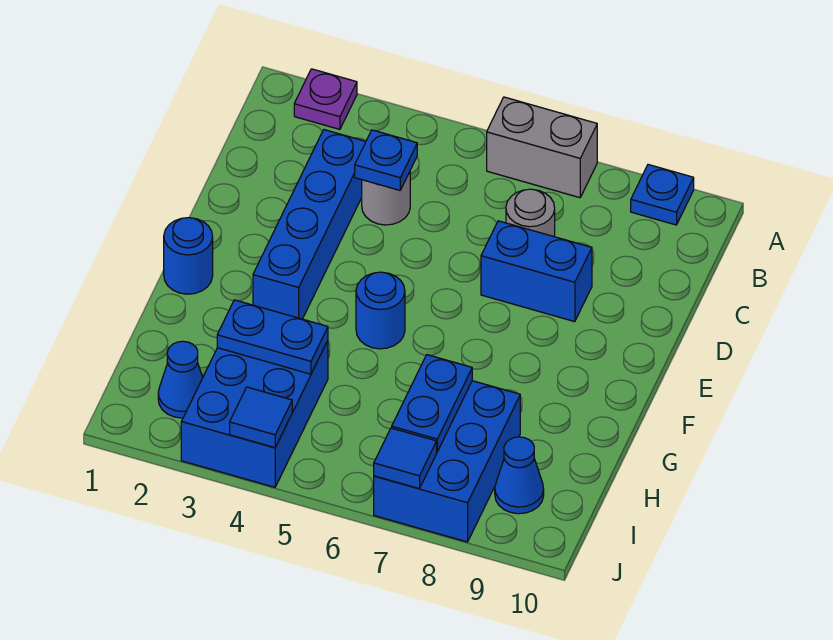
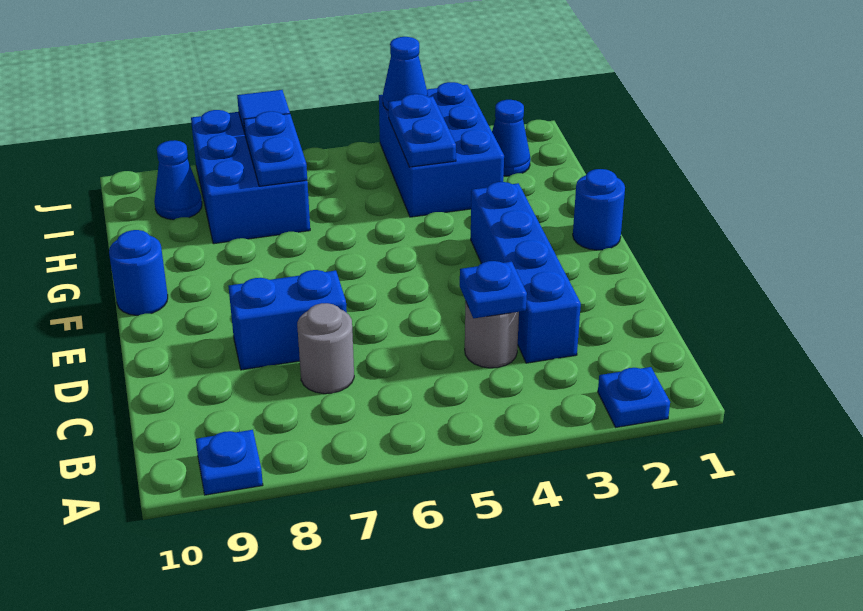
purple 1x1 plate [294,69,357,129] -> blue 1x1 plate [598,367,670,427]
grey 1x2 brick [487,97,597,198] -> none
blue 1x1 round brick [356,272,405,349] -> blue 1x1 round brick moved to [109,230,168,315]
blue 1x2 plate [217,300,328,374] -> blue 1x2 plate turned to [388,94,456,167]
blue 1x1 tile [230,387,292,448] -> blue 1x1 cone [383,37,428,110]

